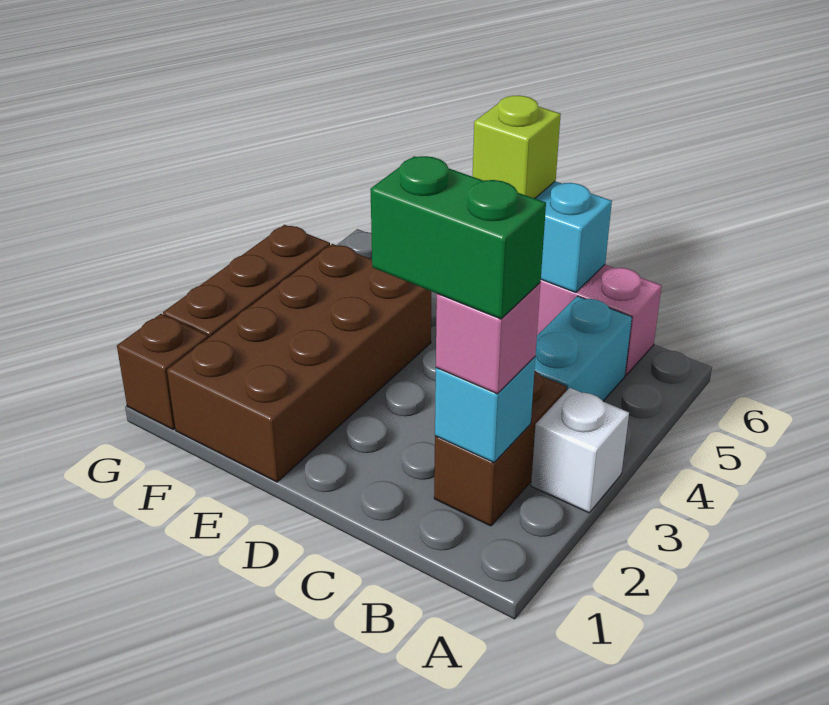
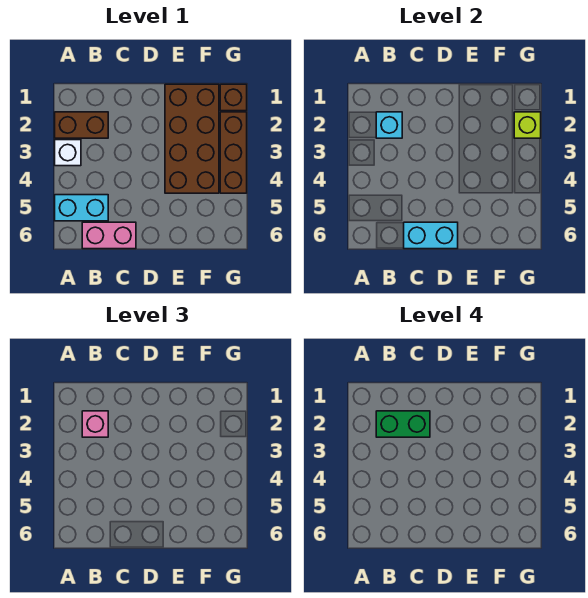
brown 1x2 brick [434,370,567,526] -> brown 1x2 brick turned to [55,112,108,138]
cyan 1x2 brick [535,296,632,401] -> cyan 1x2 brick turned to [55,195,108,221]
lime 1x1 brick [473,95,561,198] -> lime 1x1 brick moved to [514,112,541,138]

